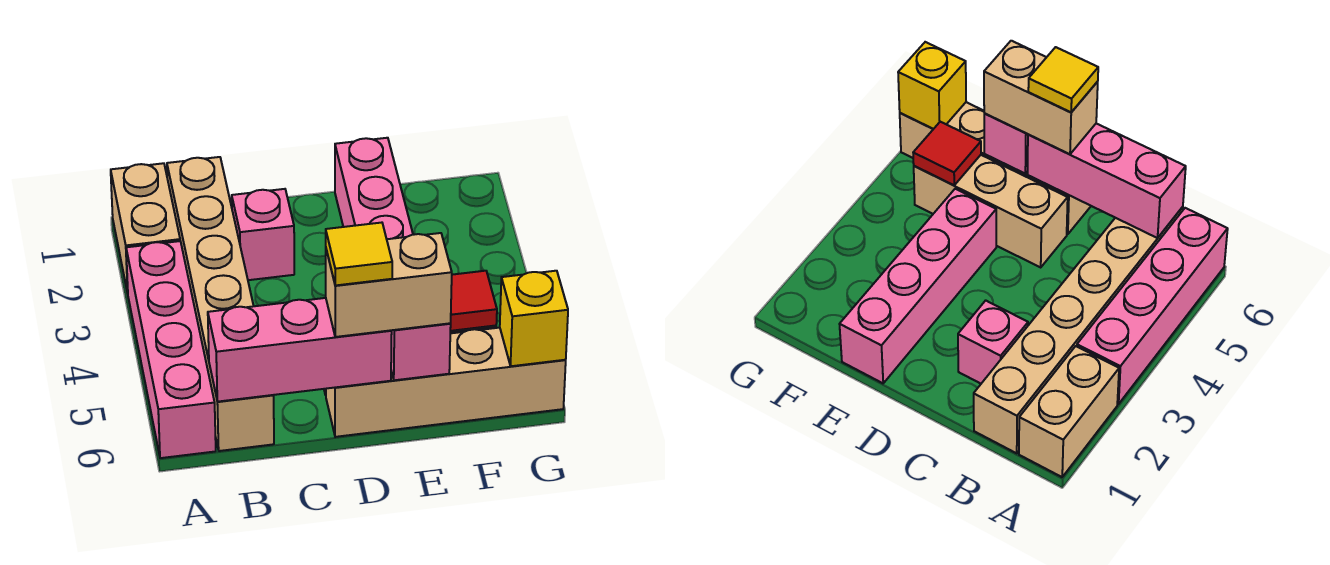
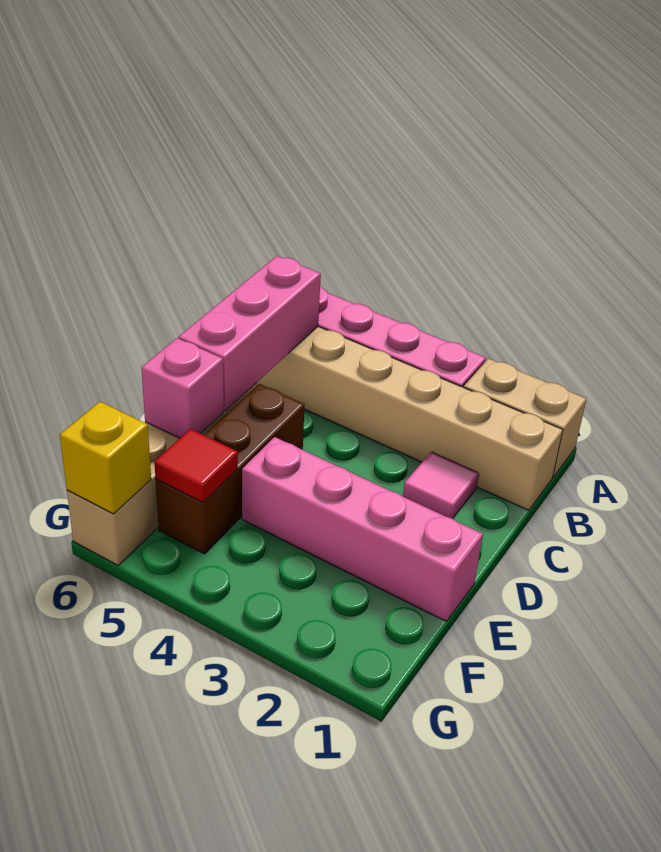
pink 1x1 brick [232,189,294,280] -> pink 1x1 tile [403,452,479,519]
tan 1x3 brick [914,155,1068,267] -> brown 1x3 brick [156,384,305,554]
tan 1x2 brick [326,233,452,337] -> none
yellow 1x1 tile [326,223,392,285] -> none

